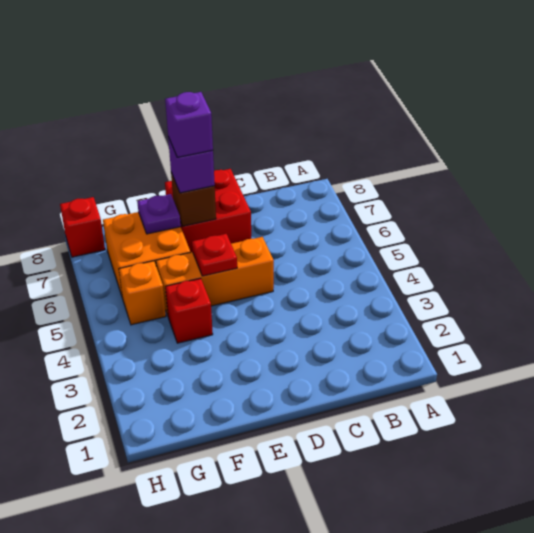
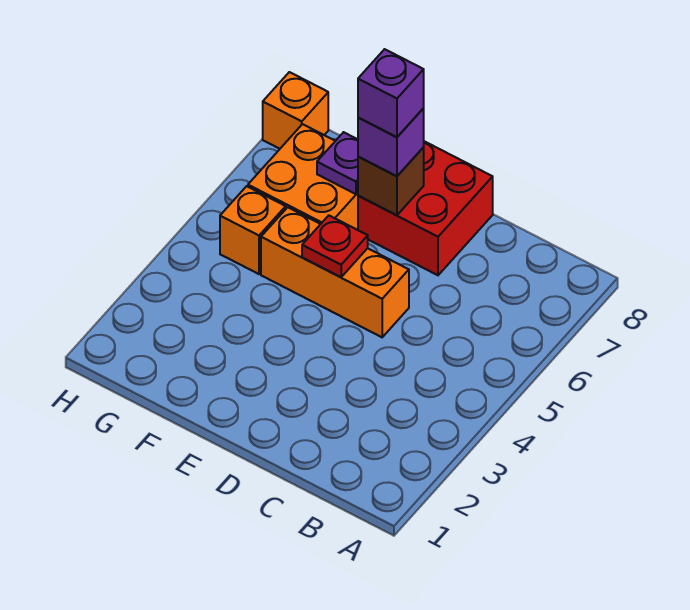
red 1x1 brick [165,278,213,343] -> none
red 1x1 brick [60,197,105,257] -> orange 1x1 brick [263,72,328,149]

